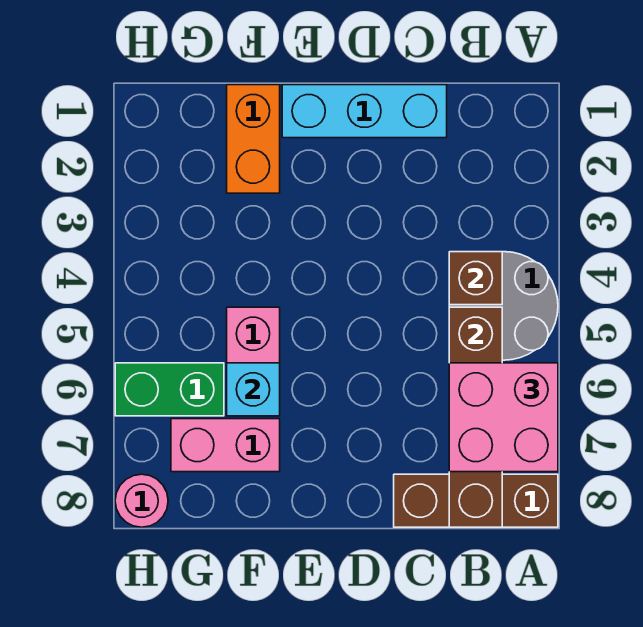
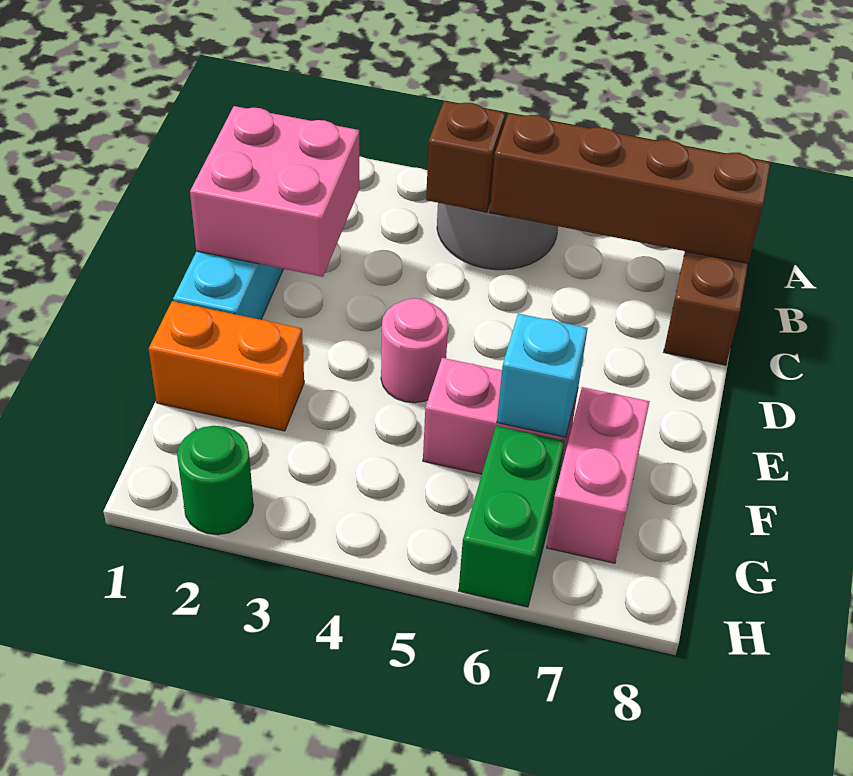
pink 2x2 brick [449,363,558,472] -> pink 2x2 brick moved to [190,106,359,277]
none -> green 1x1 round brick [177,426,253,535]
pink 1x1 round brick [115,474,168,527] -> pink 1x1 round brick moved to [381,298,448,403]

